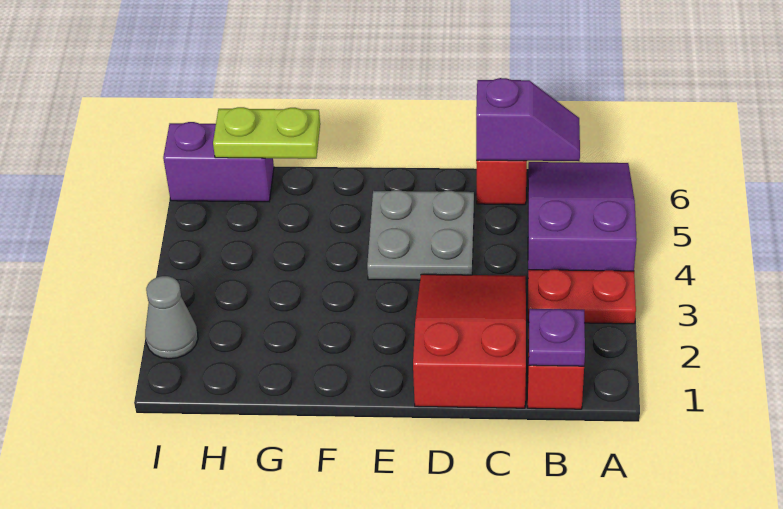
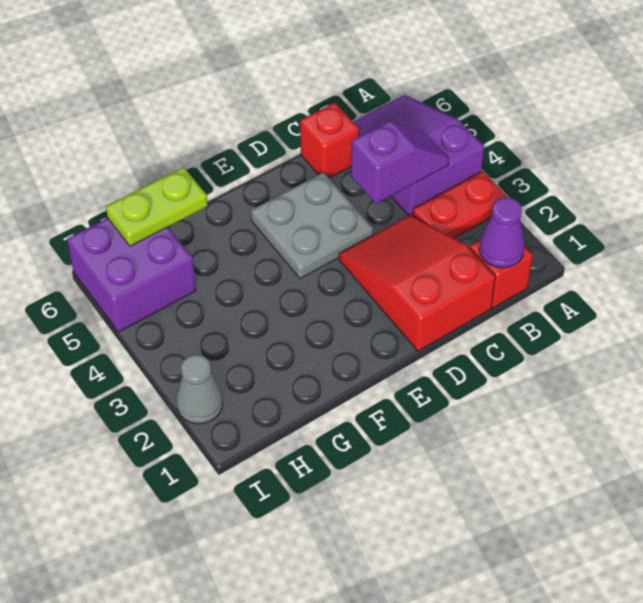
purple 1x1 plate [529,309,585,366] -> purple 1x1 cone [479,197,525,268]
purple 1x2 slope [476,78,580,161] -> purple 1x2 slope moved to [351,121,449,204]
purple 1x2 brick [163,122,274,202] -> purple 2x2 brick [67,218,196,332]

